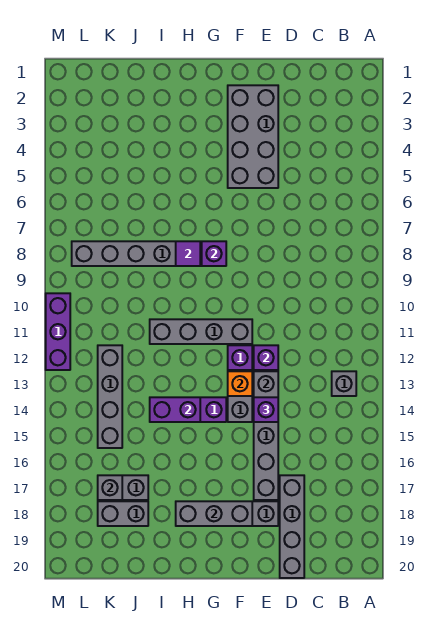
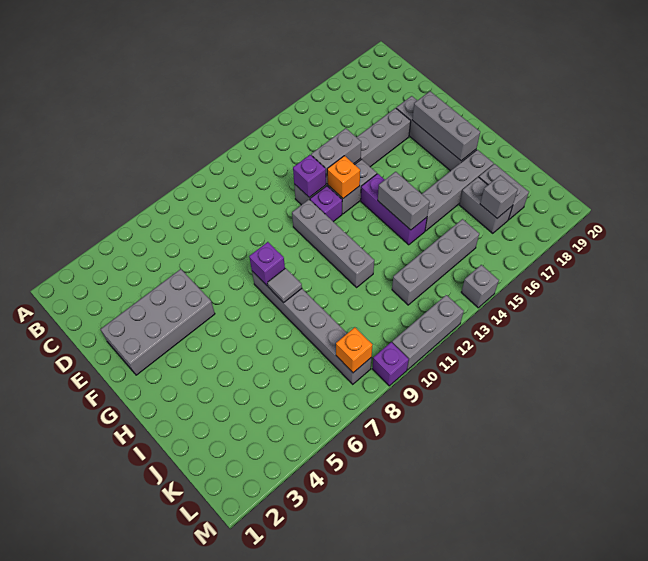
grey 1x1 brick [332,371,356,396] -> grey 1x1 brick moved to [461,265,499,308]
grey 1x4 brick [280,475,304,578] -> grey 1x4 brick moved to [422,150,494,231]
purple 1x1 brick [254,397,278,422] -> purple 1x1 brick moved to [372,342,409,386]
purple 1x1 tile [176,241,200,266] -> grey 1x1 tile [267,268,302,303]
purple 1x2 brick [150,397,200,422] -> grey 1x2 brick [378,172,430,230]
none -> orange 1x1 brick [336,327,372,373]
purple 1x3 brick [46,293,70,370] -> grey 1x3 brick [392,295,464,370]

